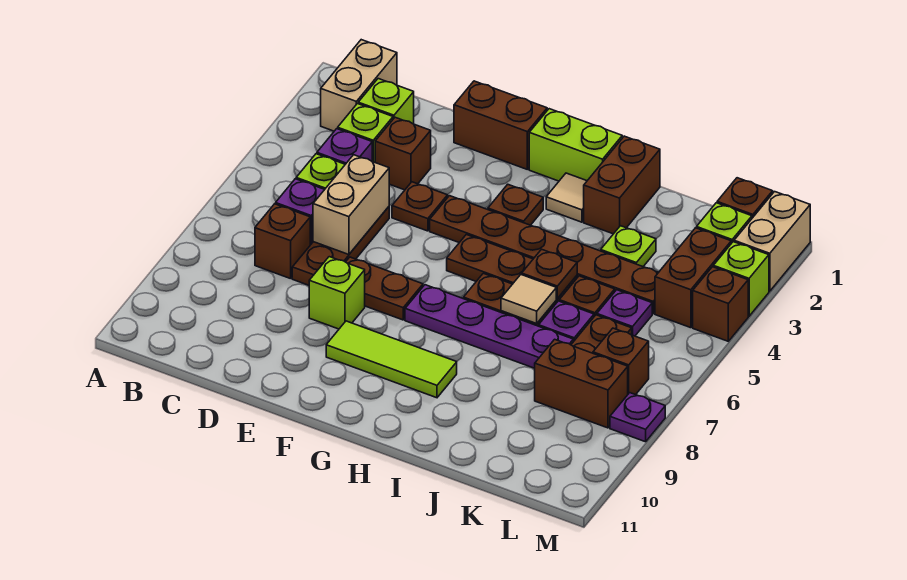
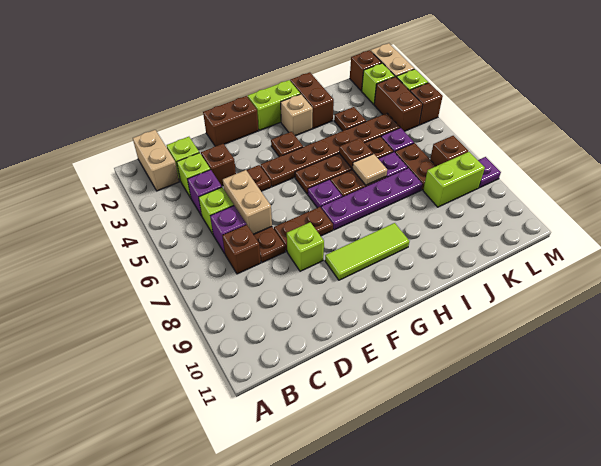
none -> purple 1x1 plate [308,180,342,208]
tan 1x1 tile [546,173,587,222] -> tan 1x1 brick [281,94,313,136]
lime 1x1 plate [601,226,656,267] -> brown 1x1 plate [334,107,366,131]
brown 1x2 brick [535,339,628,428] -> lime 1x2 brick [423,152,485,207]

